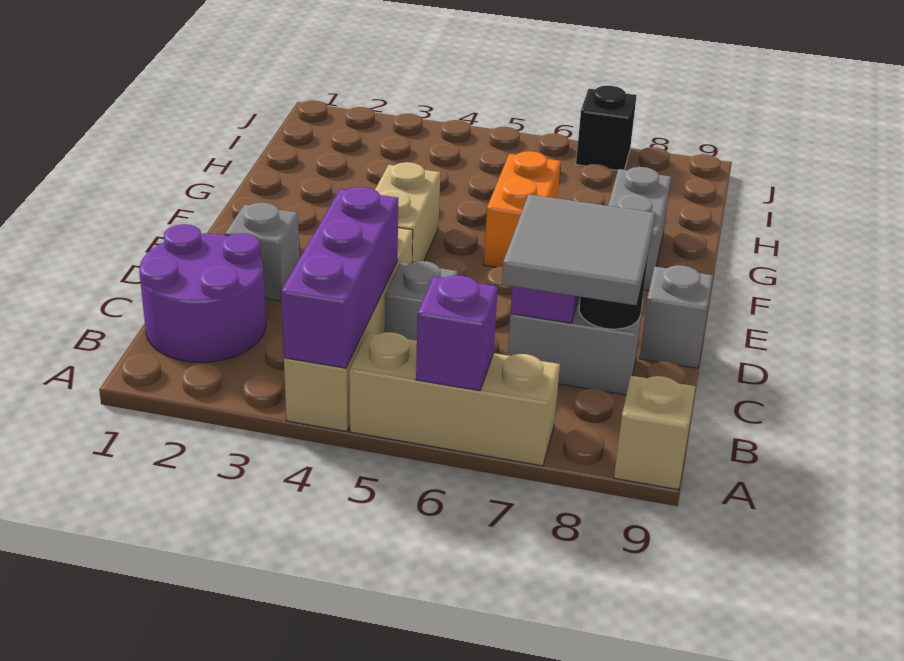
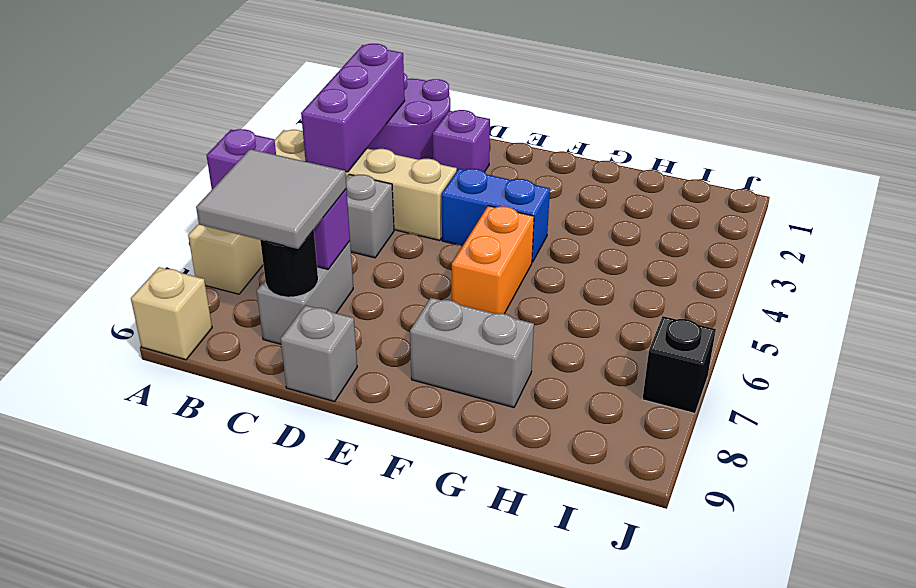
purple 1x3 brick [281,187,398,368] -> purple 1x3 brick turned to [301,44,405,172]
grey 1x1 brick [225,203,299,301] -> purple 1x1 brick [433,110,490,172]
tan 1x2 brick [375,162,440,262] -> blue 1x2 brick [442,169,550,262]
orange 1x2 brick [484,151,561,267] -> orange 1x2 brick turned to [452,206,534,314]

